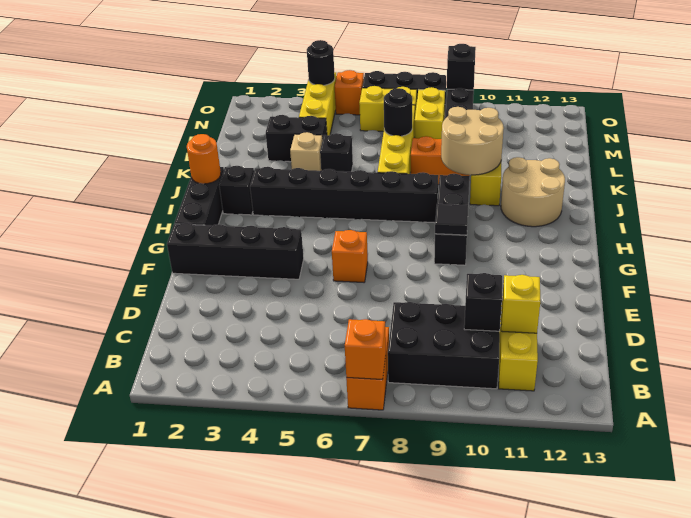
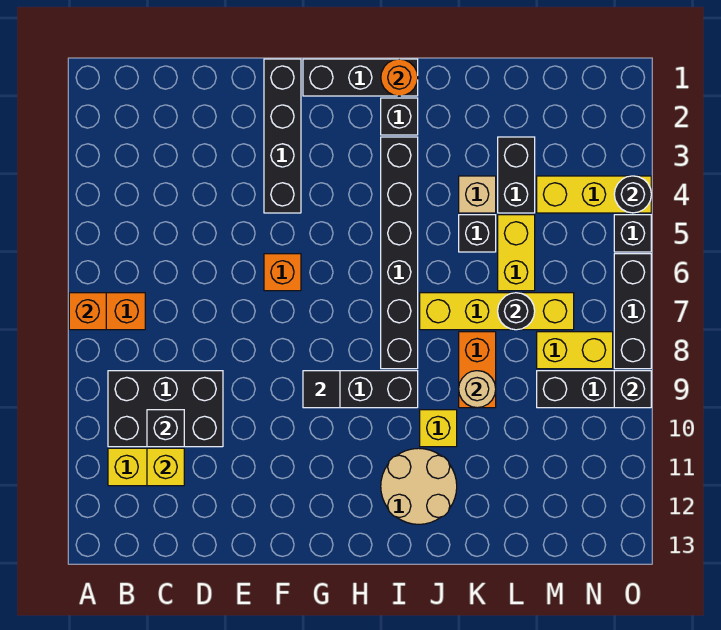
black 2x3 brick [388,302,500,389] -> black 2x3 brick turned to [108,371,223,447]
tan 2x2 round brick [441,107,504,175] -> tan 1x1 round brick [459,371,496,408]
yellow 1x2 brick [359,86,417,131] -> yellow 1x2 brick moved to [498,215,535,291]
orange 1x1 brick [335,70,364,115] -> black 1x1 brick [614,215,651,252]

